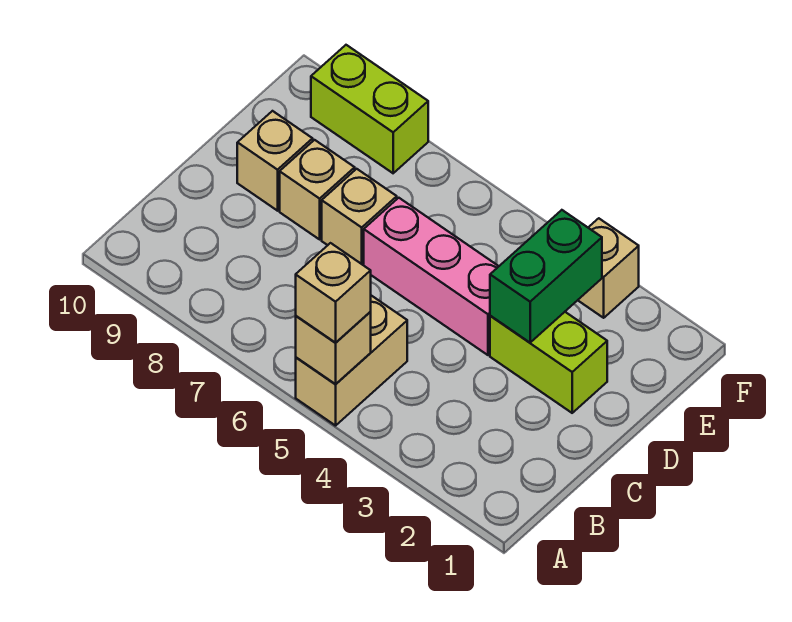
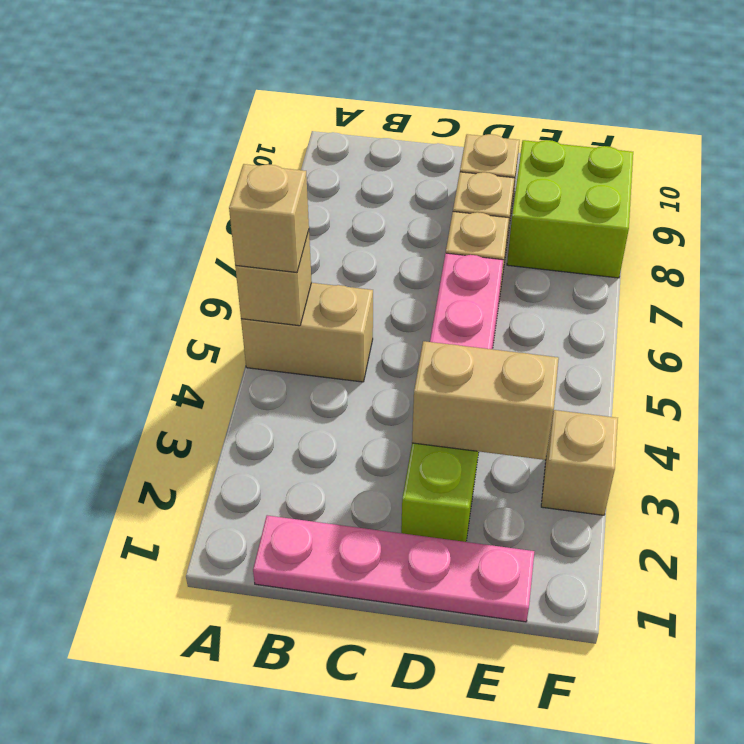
none -> pink 1x4 plate [253,515,534,622]
green 1x2 brick [490,210,602,343] -> tan 1x2 brick [412,341,559,460]
lime 1x2 brick [311,45,428,173] -> lime 2x2 brick [507,140,633,278]

